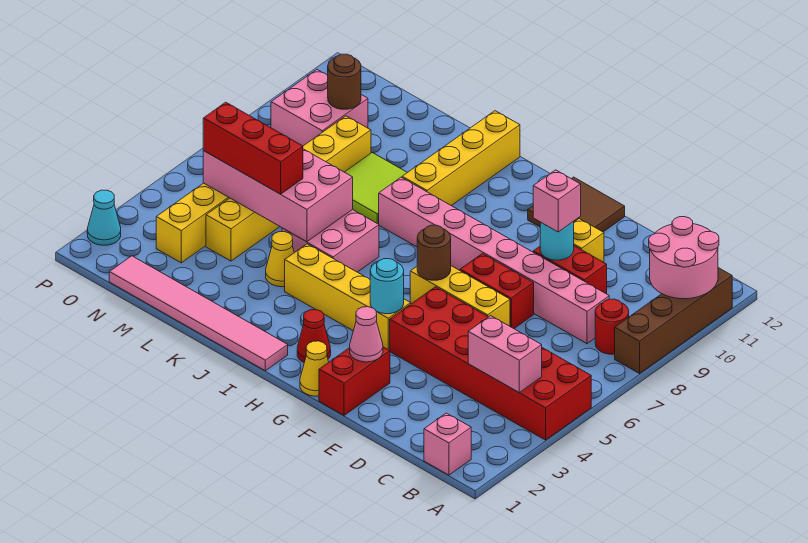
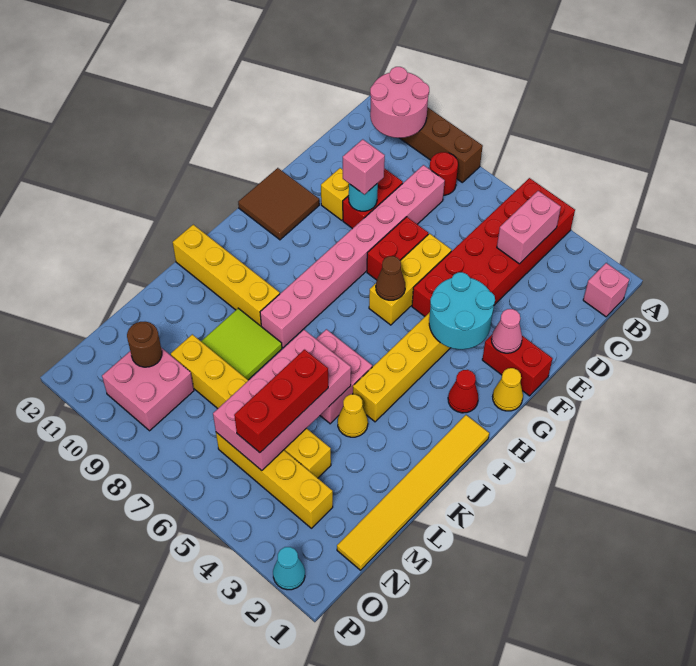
cyan 1x1 round brick [370,259,404,314] -> cyan 2x2 round brick [429,272,495,349]
brown 1x1 round brick [417,225,451,280] -> brown 1x1 cone [376,256,405,300]
pink 1x6 tile [109,256,288,371] -> yellow 1x6 tile [337,415,489,570]

